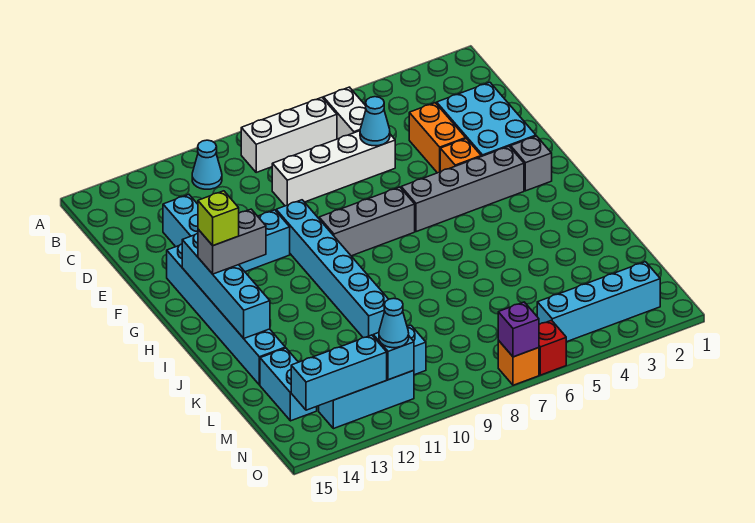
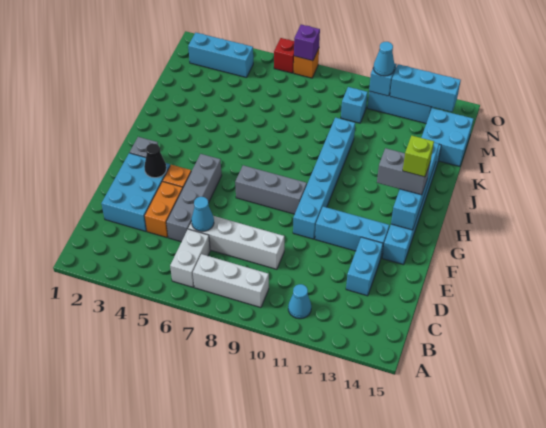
none -> black 1x1 cone [144,143,166,178]
grey 1x4 brick [401,146,524,232] -> grey 1x4 brick turned to [166,154,222,242]
cyan 1x2 brick [260,348,317,421] -> cyan 2x2 brick [421,108,473,167]
cyan 1x4 brick [537,262,660,342] -> cyan 1x3 brick [188,33,253,78]

